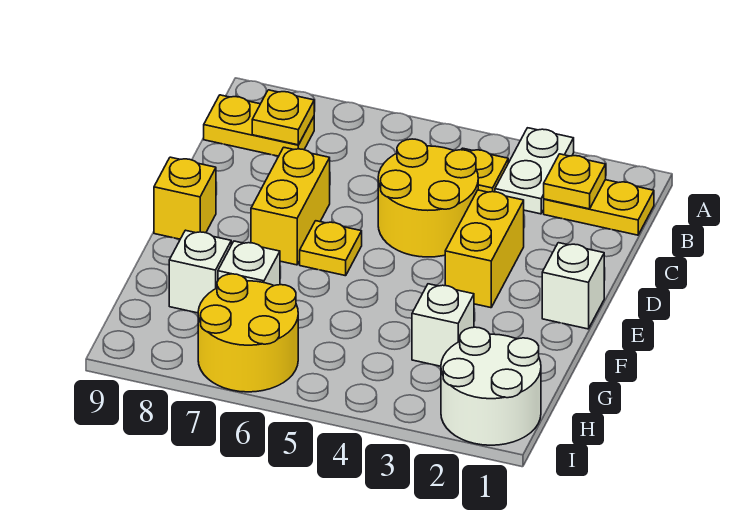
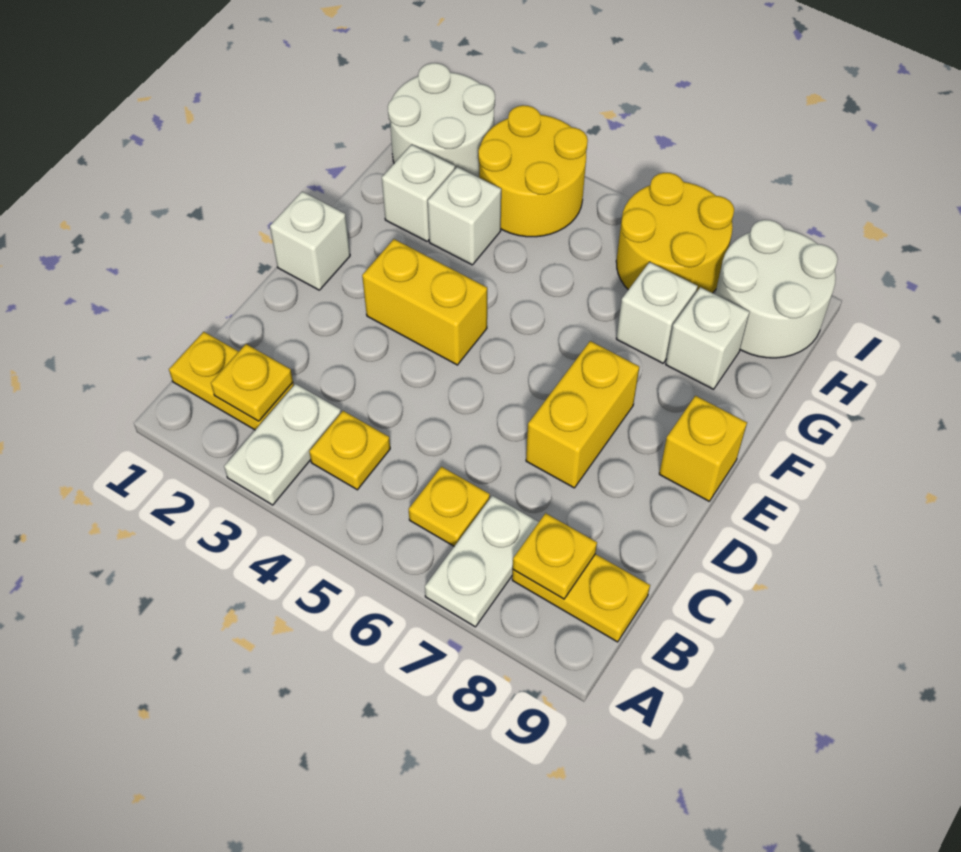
none -> white 1x2 plate [425,496,539,627]
yellow 2x2 round brick [378,139,478,257] -> yellow 2x2 round brick moved to [478,105,588,237]
yellow 1x2 brick [445,190,524,308] -> yellow 1x2 brick turned to [362,239,487,365]
yellow 1x1 plate [300,221,362,276] -> yellow 1x1 plate moved to [409,467,490,546]
none -> white 1x1 brick [382,145,455,241]
none -> white 2x2 round brick [715,220,838,358]

